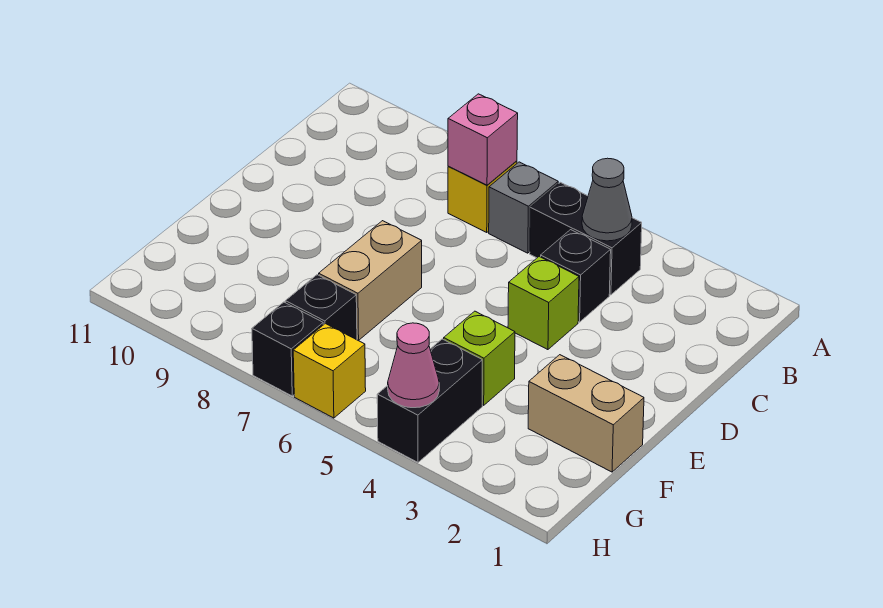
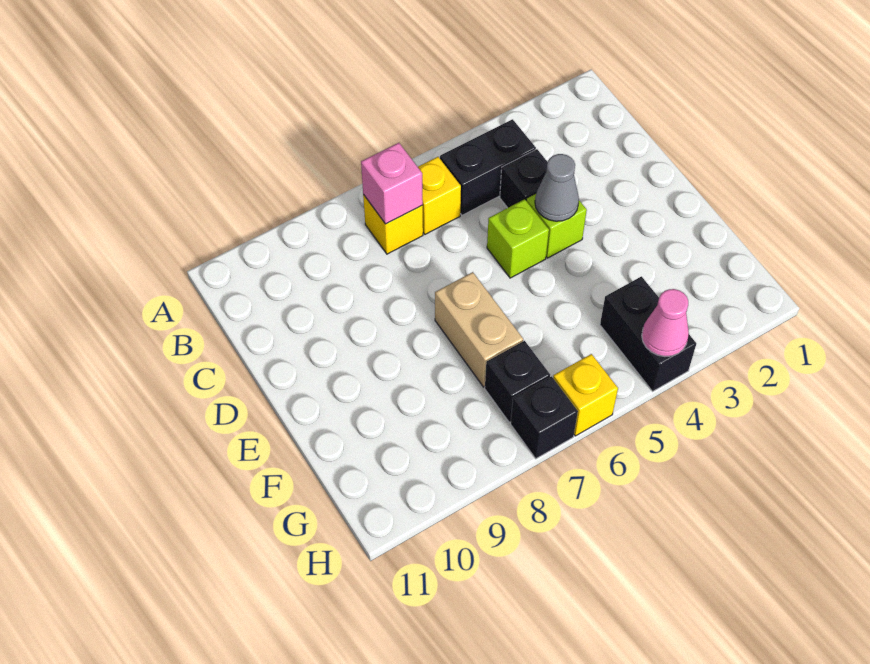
grey 1x1 cone [582,158,632,241] -> grey 1x1 cone moved to [535,154,579,221]
grey 1x1 brick [489,162,558,253] -> yellow 1x1 brick [418,157,461,234]
tan 1x2 brick [528,355,644,472] -> none
lime 1x1 brick [444,311,515,405] -> lime 1x1 brick moved to [487,199,549,278]

